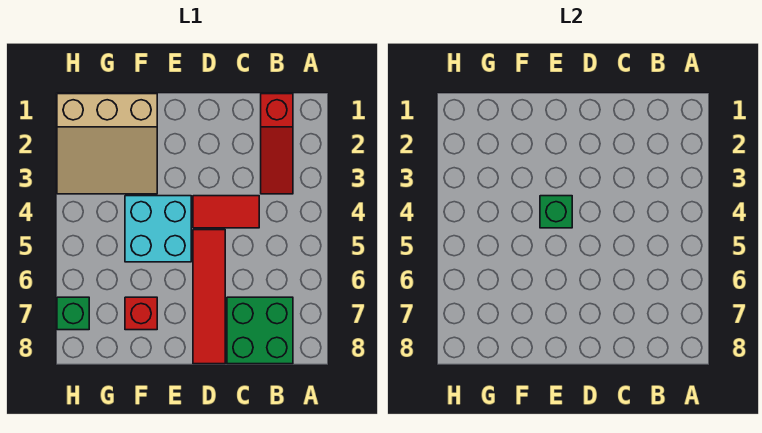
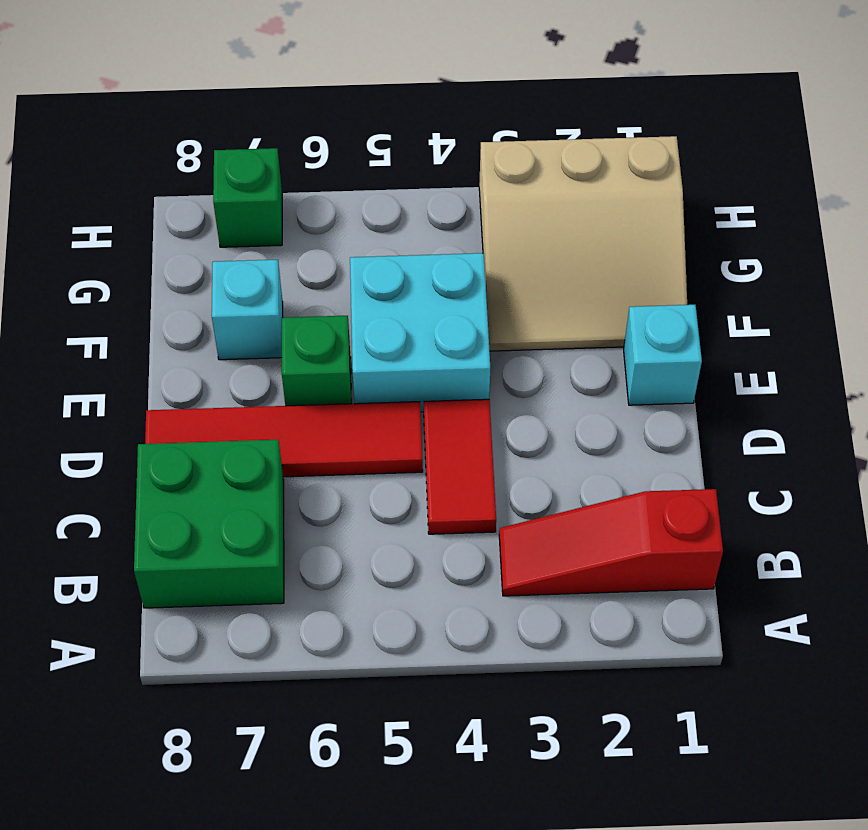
none -> cyan 1x1 brick [624,305,702,405]
green 1x1 brick [540,196,572,228] -> green 1x1 brick moved to [282,316,352,406]
tan 3x3 slope [57,94,157,194] -> tan 3x3 slope turned to [479,136,687,351]
red 1x1 brick [125,297,157,330] -> cyan 1x1 brick [212,260,283,360]

